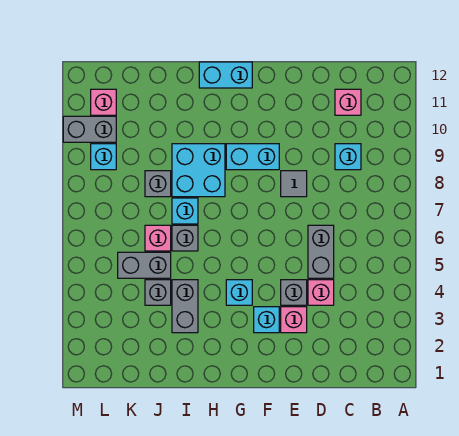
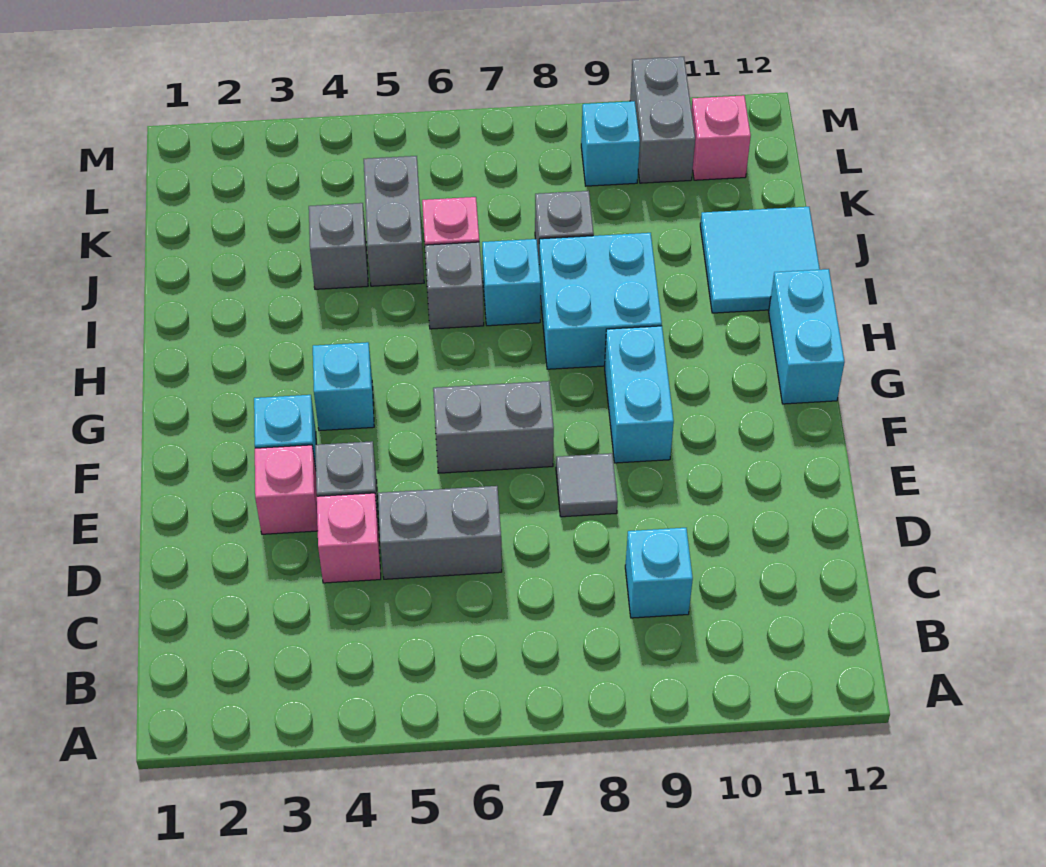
pink 1x1 brick [335,89,361,115] -> none
grey 1x2 brick [172,280,198,333] -> grey 1x2 brick moved to [433,381,554,473]
none -> cyan 2x2 tile [700,207,820,313]

